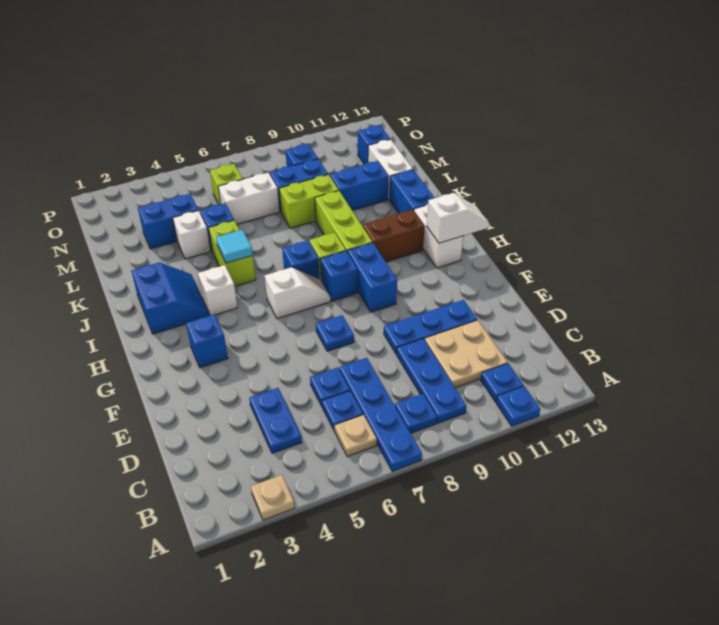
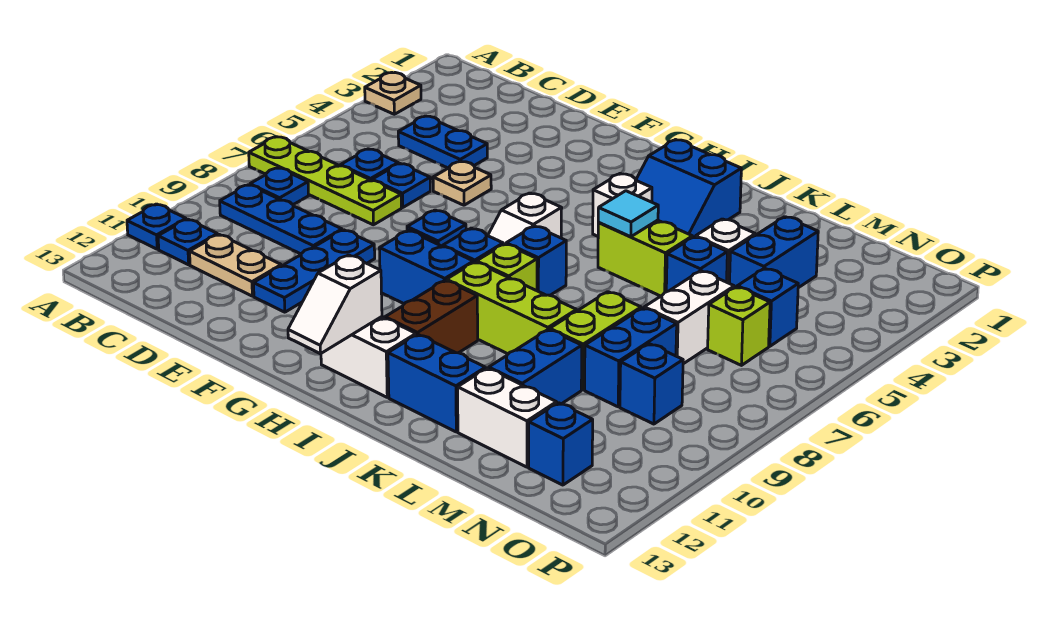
blue 1x4 plate [339,358,422,471] -> lime 1x4 plate [249,137,401,225]
tan 1x1 plate [335,415,377,457] -> tan 1x1 plate moved to [433,161,491,205]
tan 2x2 plate [425,320,507,388] -> tan 1x2 plate [190,235,281,296]
blue 1x1 brick [186,314,228,368] -> blue 1x1 brick moved to [737,268,798,346]

